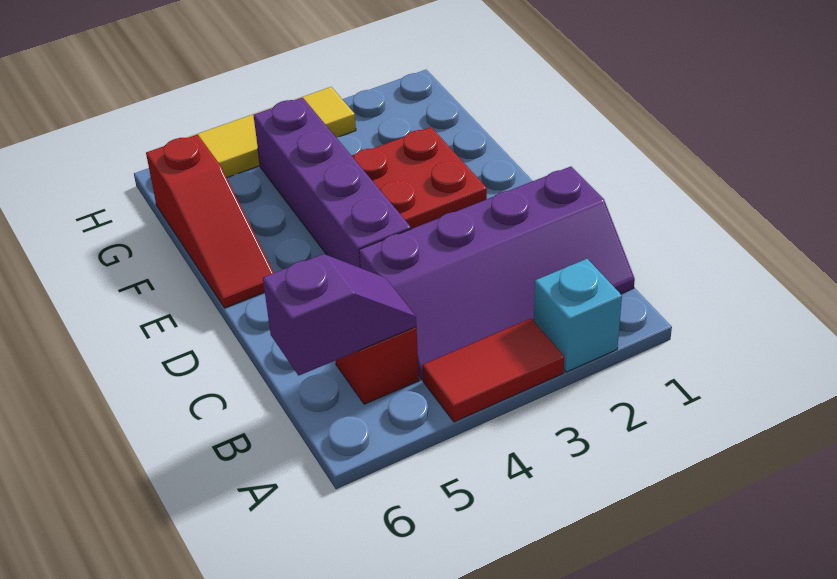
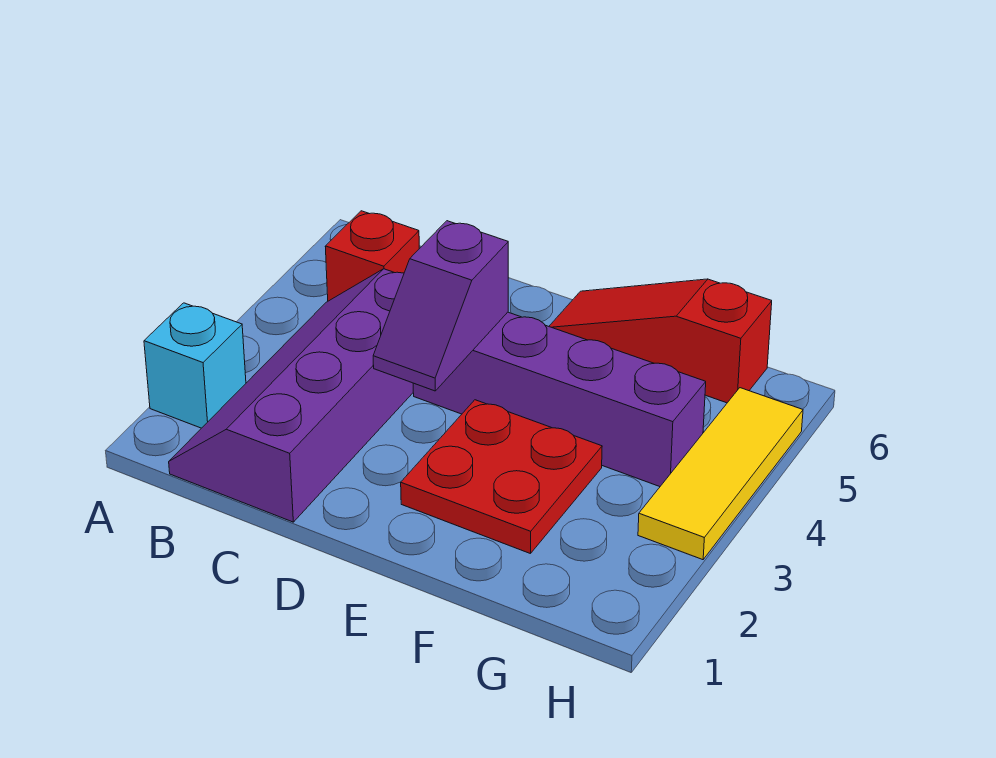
red 1x2 tile [422,318,564,422] -> none
purple 1x2 slope [263,254,416,376] -> purple 1x2 slope moved to [373,221,508,391]

